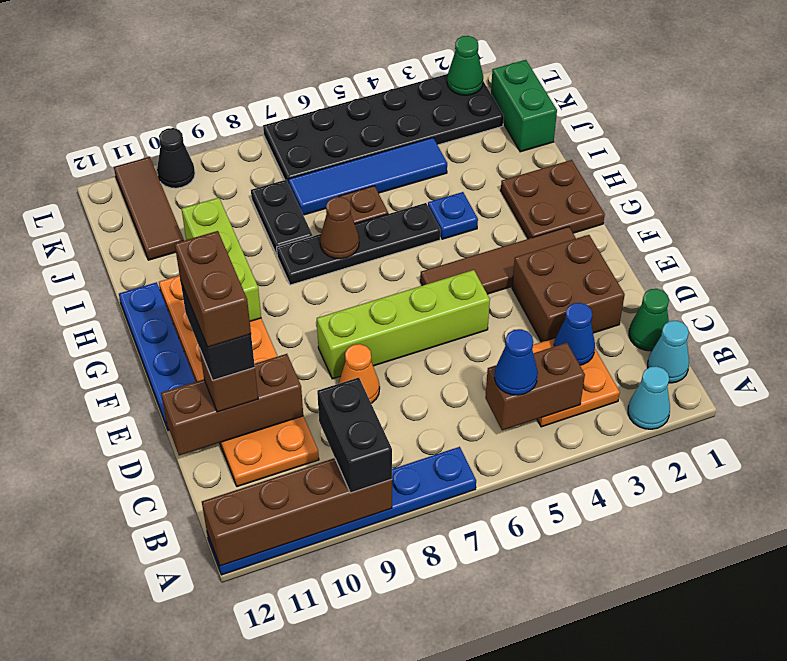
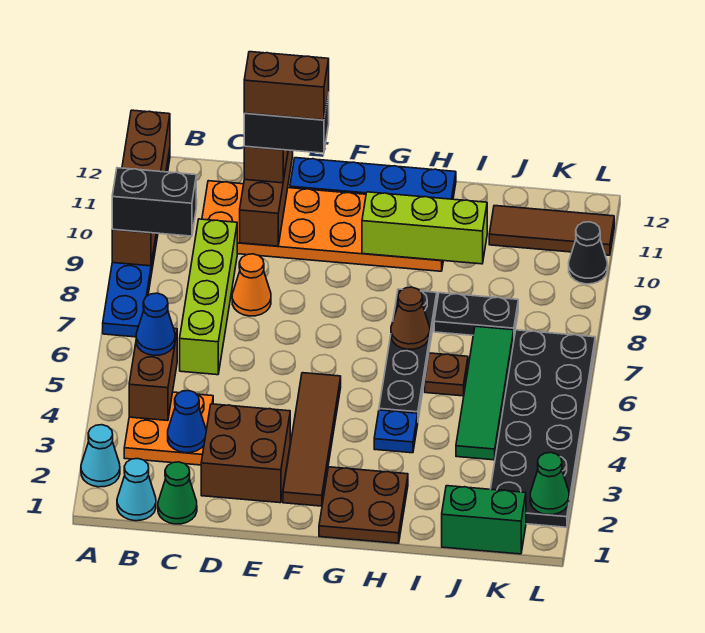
lime 1x4 brick [317,270,490,379] -> lime 1x4 brick moved to [180,219,237,375]
blue 1x4 tile [288,138,447,215] -> green 1x4 tile [456,326,514,460]

